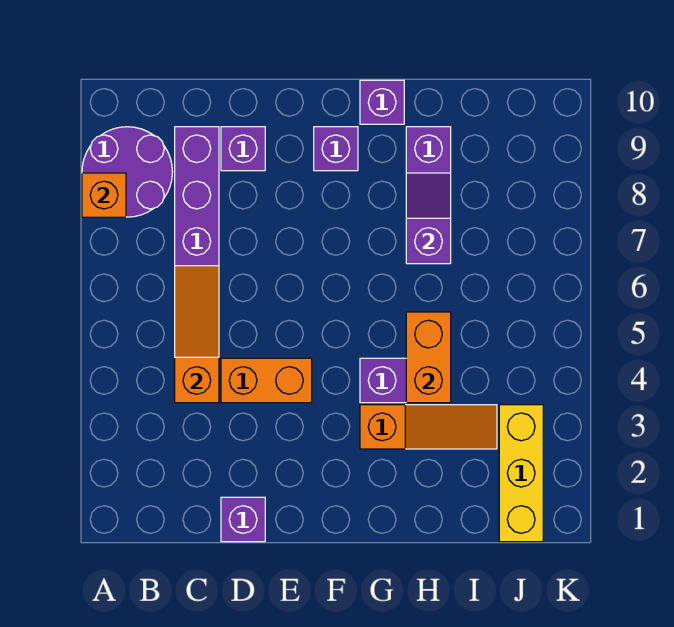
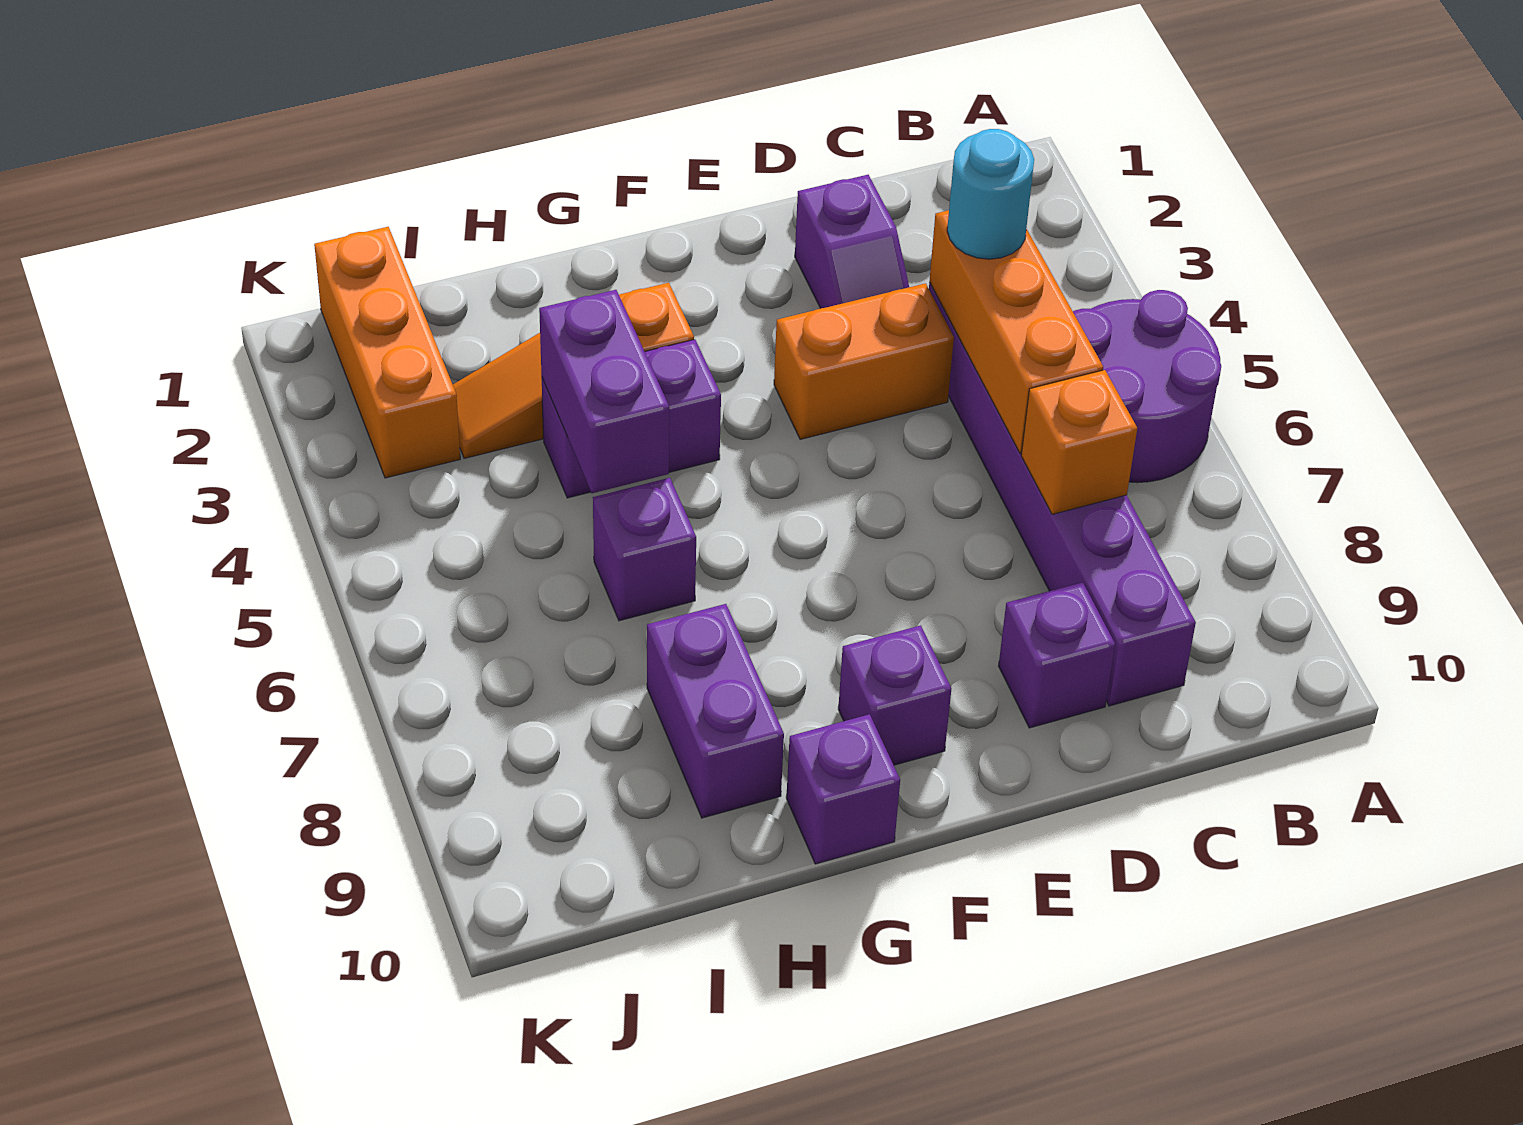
purple 2x2 round brick [82,127,172,217] -> purple 2x2 round brick moved to [1073,290,1221,483]
orange 1x1 brick [82,173,126,217] -> orange 1x1 brick moved to [1021,370,1137,514]
orange 1x3 slope [175,266,219,403] -> orange 1x3 brick [929,210,1103,453]
none -> cyan 1x1 round brick [947,129,1034,259]
purple 1x1 brick [221,497,265,542] -> purple 1x1 brick moved to [593,478,696,621]
orange 1x2 brick [406,312,451,403] -> purple 1x2 brick [539,290,669,493]
purple 1x2 slope [406,173,451,264] -> purple 1x2 slope moved to [795,175,909,308]
yellow 1x3 brick [499,405,543,542] -> orange 1x3 brick [314,227,460,478]

